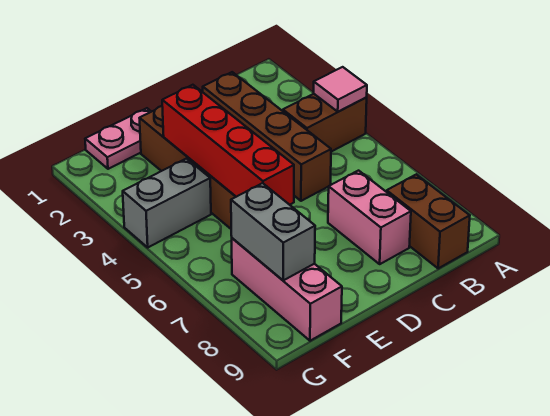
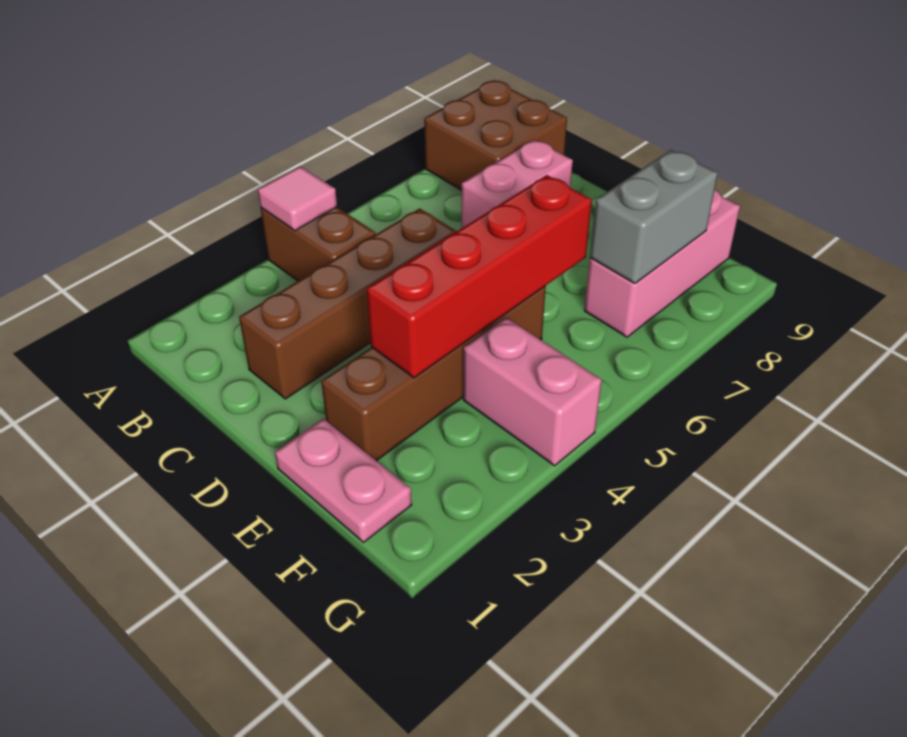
brown 1x2 brick [387,174,470,269] -> brown 2x2 brick [424,80,567,190]
grey 1x2 brick [123,159,211,247] -> pink 1x2 brick [463,317,602,466]

